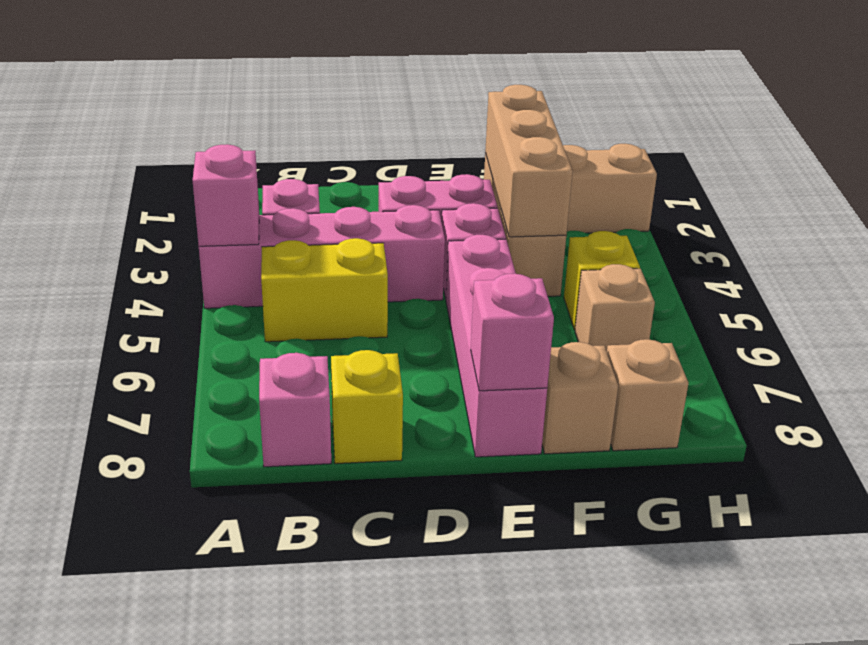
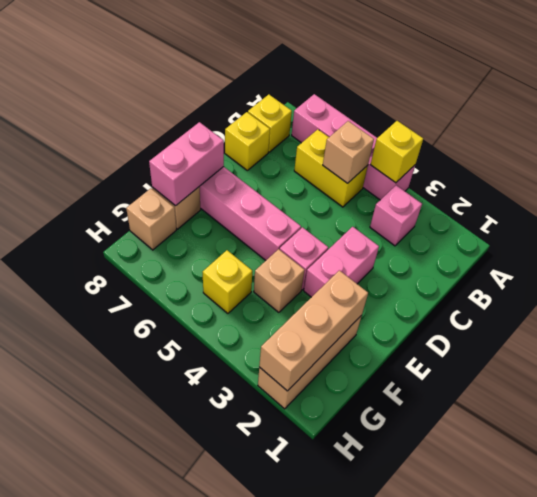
pink 1x4 brick [199,205,445,308] -> pink 1x4 brick turned to [292,94,415,200]
pink 1x1 brick [193,144,259,246] -> yellow 1x1 brick [371,121,423,183]
yellow 1x2 brick [261,238,388,342] -> yellow 1x2 brick turned to [294,129,368,207]
pink 1x1 brick [259,353,331,467] -> yellow 1x1 brick [248,95,292,152]
pink 1x1 brick [471,274,554,391] -> pink 1x2 brick [149,122,224,206]
tan 1x3 brick [485,85,573,237] -> tan 1x3 brick turned to [259,270,368,391]
tan 1x1 brick [575,264,655,351] -> tan 1x1 brick moved to [323,121,374,183]

